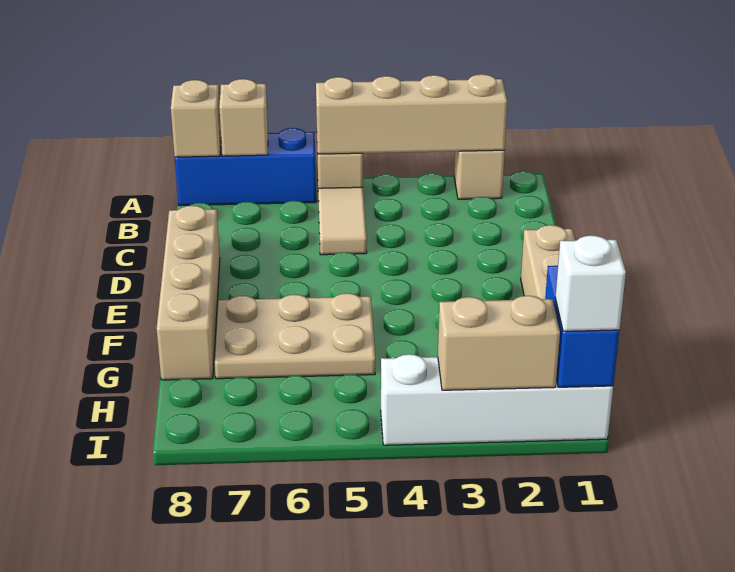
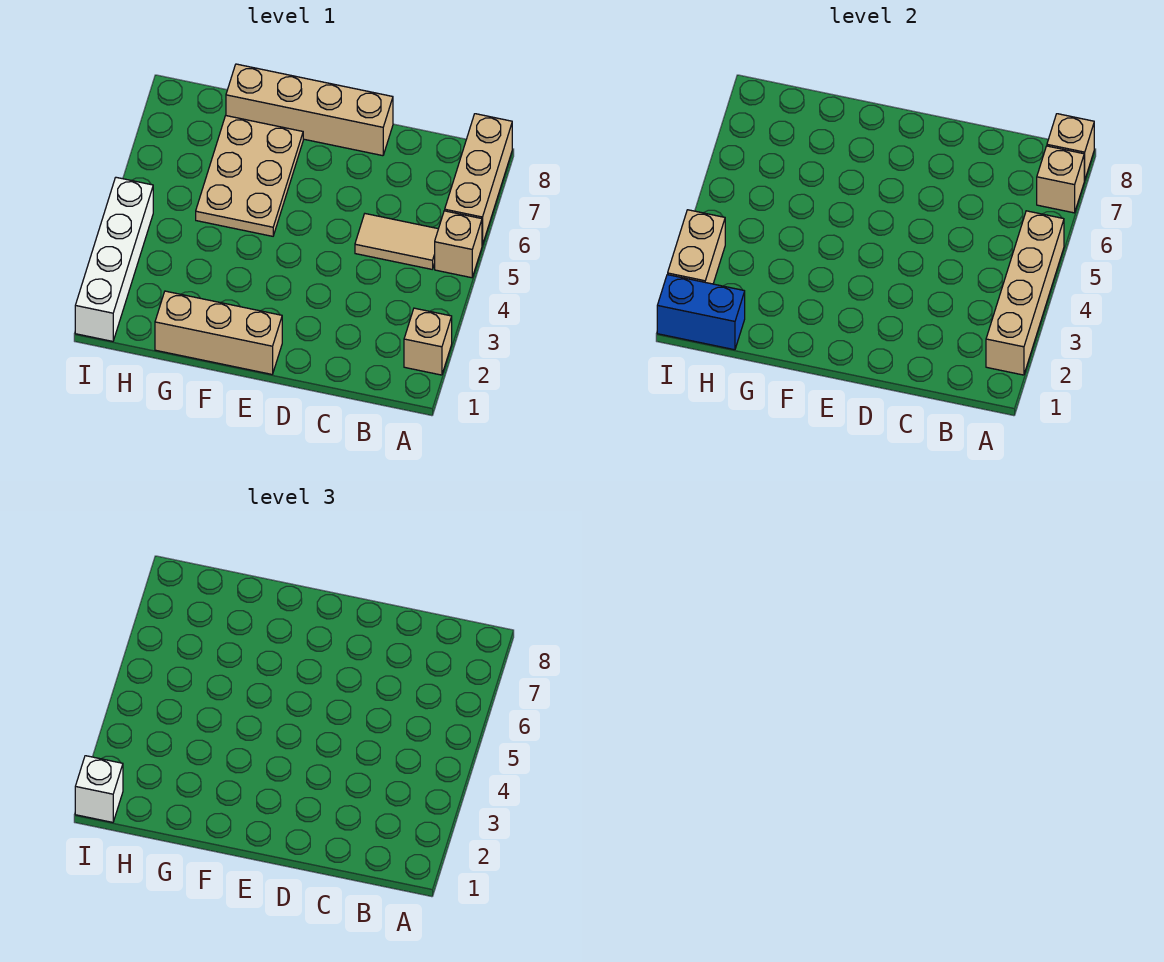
blue 1x3 brick [175,128,316,206] -> tan 1x3 brick [445,114,512,245]

